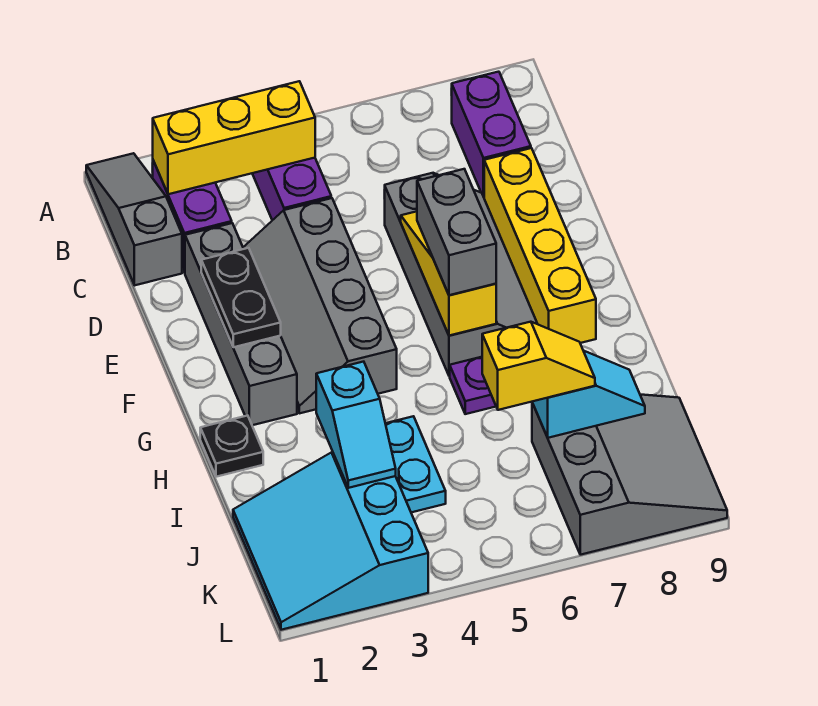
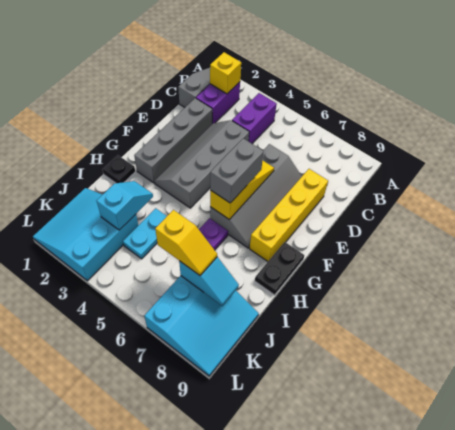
yellow 1x3 brick [153,81,315,194] -> yellow 1x1 brick [210,52,241,94]
purple 1x2 brick [451,72,531,197] -> none
black 1x2 plate [201,248,281,347] -> black 1x2 plate moved to [255,242,304,295]
cyan 1x2 slope [316,362,396,488] -> cyan 1x2 slope turned to [96,181,153,230]
grey 3x3 slope [532,395,727,555] -> cyan 3x3 slope [144,276,259,376]

